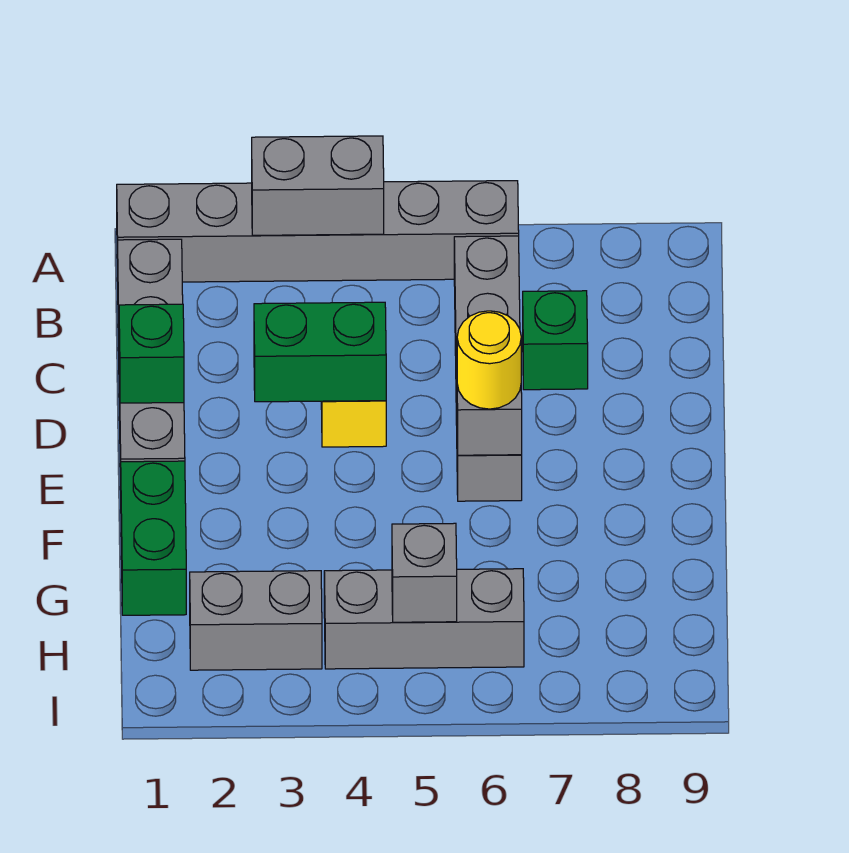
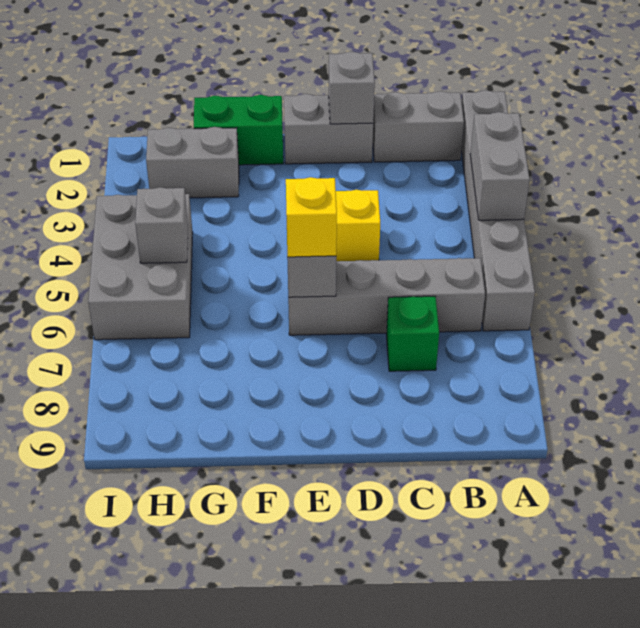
green 1x1 brick [119,304,184,403] -> grey 1x1 brick [329,52,375,124]
green 1x2 brick [254,302,386,402] -> none
yellow 1x1 round brick [457,311,521,409] -> yellow 1x1 brick [286,177,337,257]
grey 1x2 brick [190,571,322,670] -> grey 1x2 brick turned to [146,127,239,198]
grey 1x3 brick [324,569,524,669] -> grey 2x3 brick [88,194,193,340]

